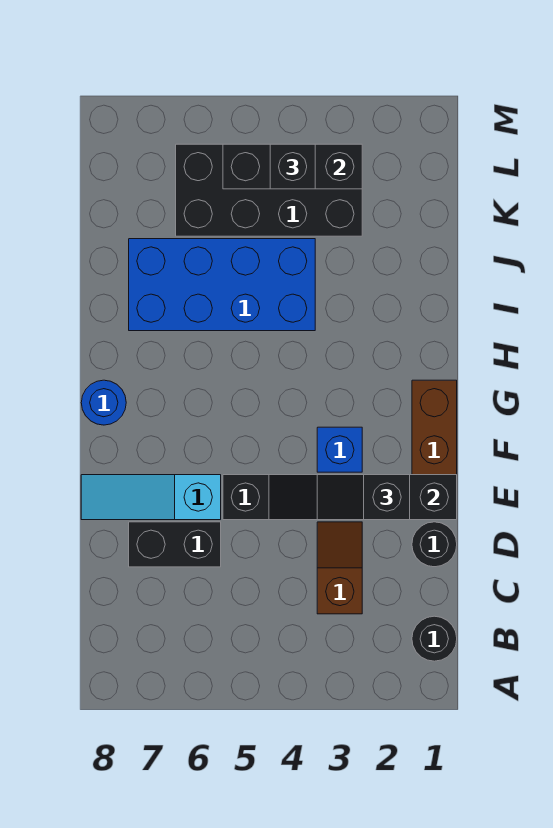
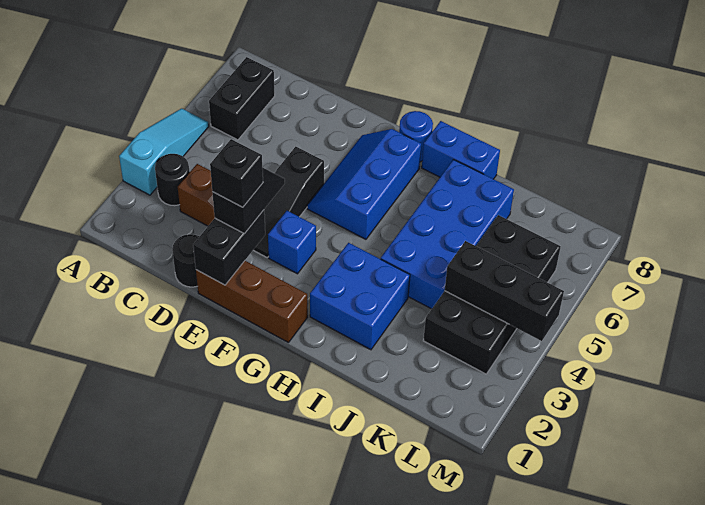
black 1x1 round brick [412,616,457,661] -> black 1x1 round brick moved to [155,154,190,206]
black 1x2 brick [129,522,221,567] -> black 1x2 brick moved to [209,57,275,140]
cyan 1x3 slope [81,475,221,520] -> cyan 1x3 slope moved to [119,108,209,195]
none -> blue 2x3 slope [307,129,421,239]
none -> blue 2x2 brick [310,243,410,350]
none -> blue 1x2 brick [422,121,500,179]
black 1x3 brick [223,144,362,189] -> black 1x3 brick turned to [445,241,564,341]
black 1x1 brick [270,144,315,189] -> black 1x1 brick moved to [210,139,263,207]

